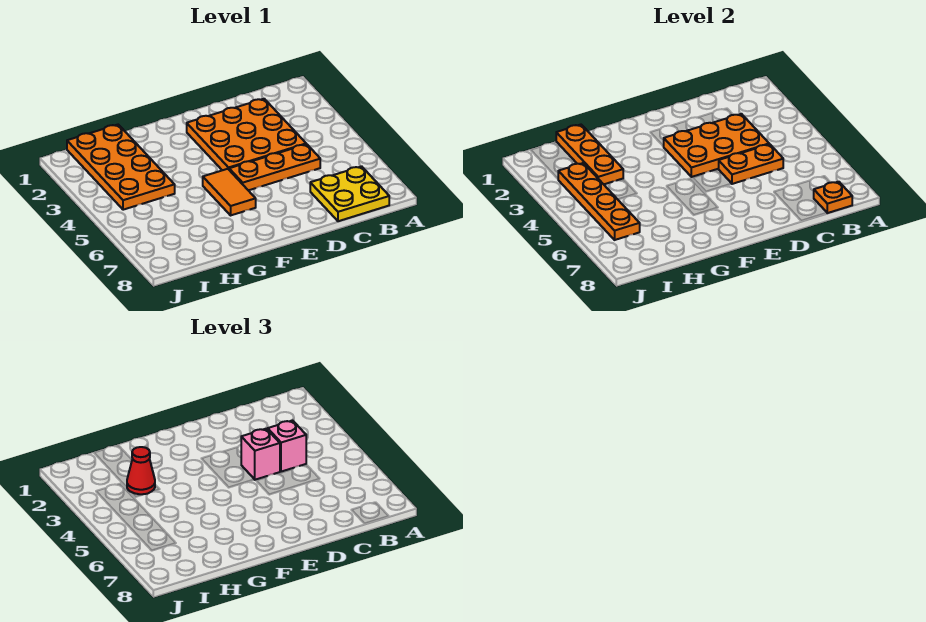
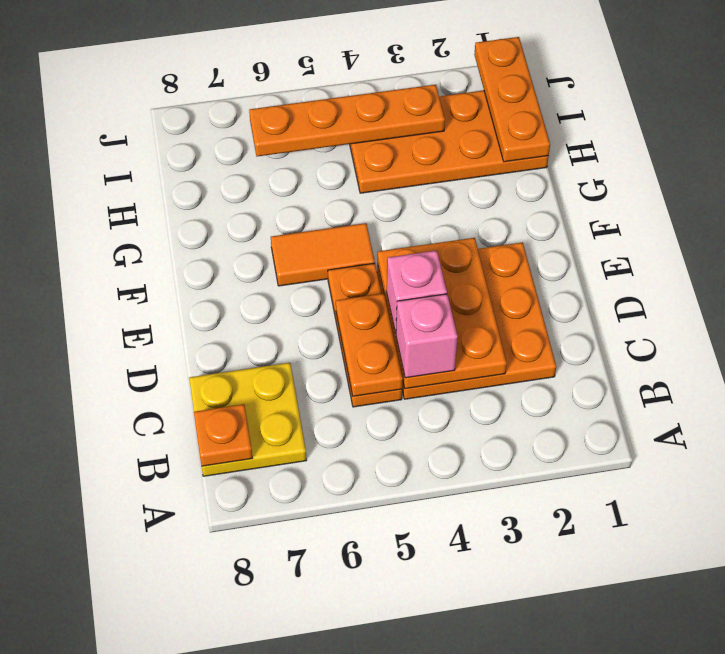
orange 1x3 plate [556,125,623,184] -> orange 1x3 plate turned to [474,37,550,162]
red 1x1 cone [127,447,155,494] -> none

